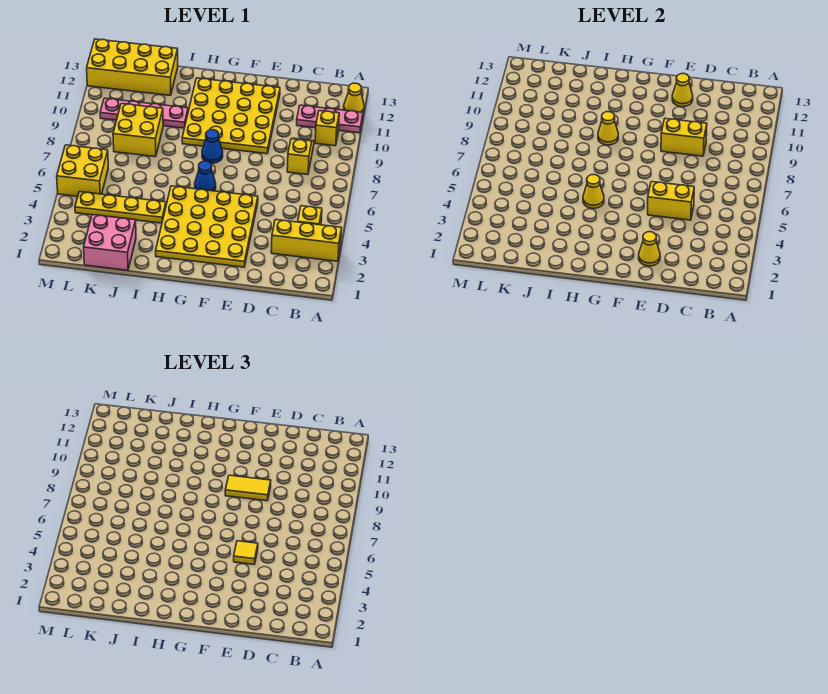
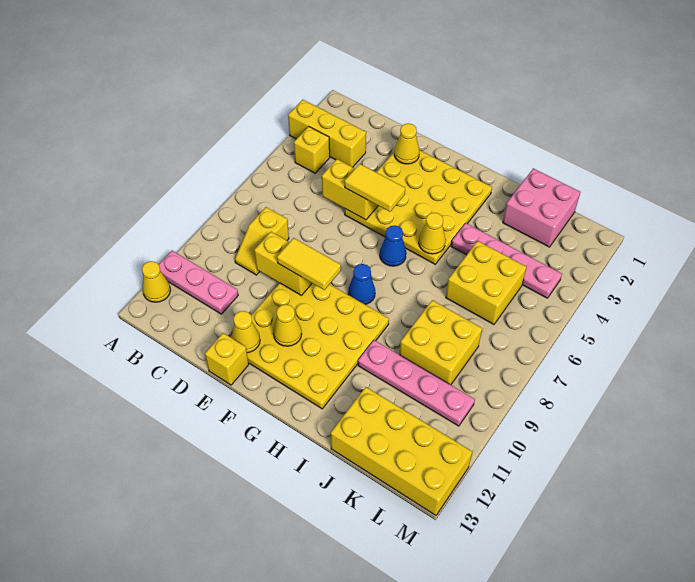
yellow 1x1 brick [315,111,339,146] -> yellow 1x1 brick moved to [205,333,249,385]
yellow 1x1 tile [234,541,258,564] -> yellow 1x2 tile [344,164,405,212]
yellow 1x1 cone [598,112,618,145] -> yellow 1x1 cone moved to [273,304,302,346]
yellow 1x4 plate [75,192,166,223] -> pink 1x4 plate [451,223,562,298]
yellow 2x2 brick [57,145,108,196] -> yellow 2x2 brick moved to [446,241,526,324]

